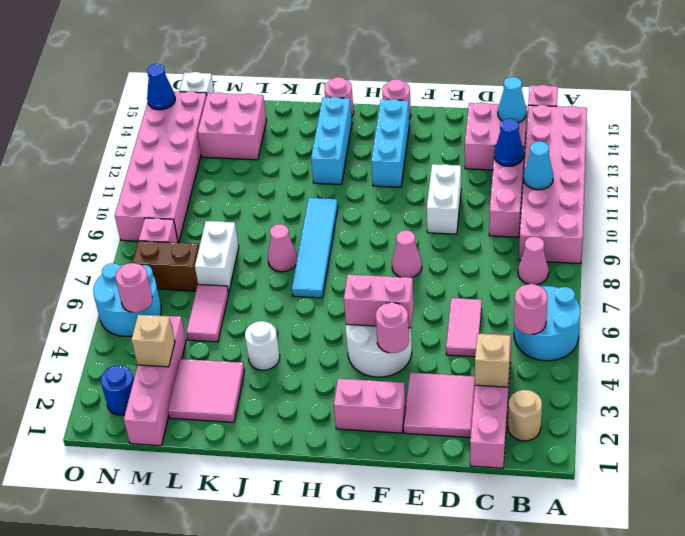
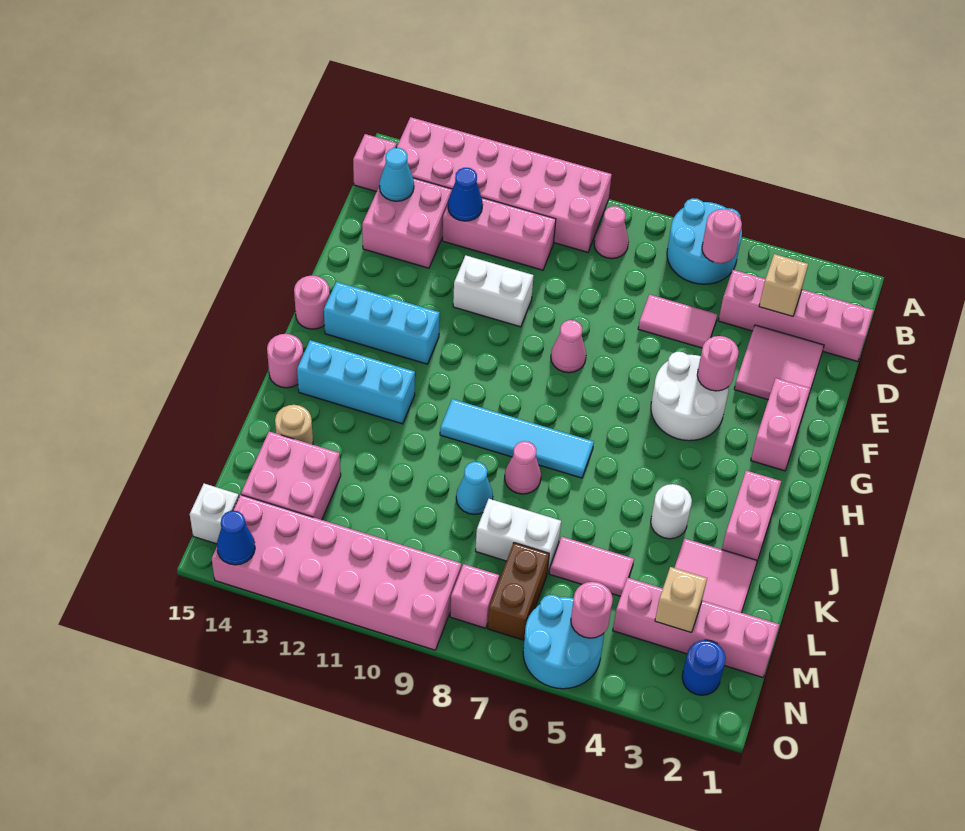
tan 1x1 round brick [508,390,542,441] -> tan 1x1 round brick moved to [275,405,313,445]
cyan 1x1 cone [523,141,553,190] -> cyan 1x1 cone moved to [456,462,493,514]
pink 1x2 brick [344,275,414,328] -> pink 1x2 brick moved to [722,471,781,560]

